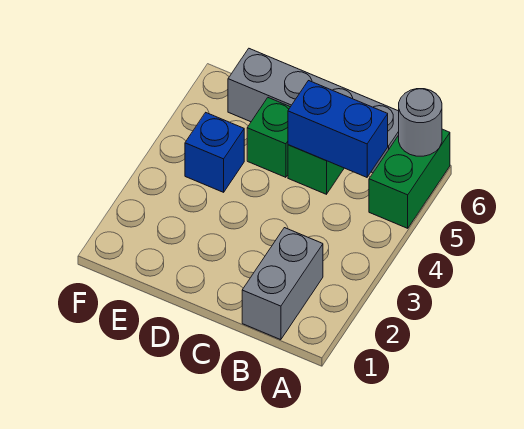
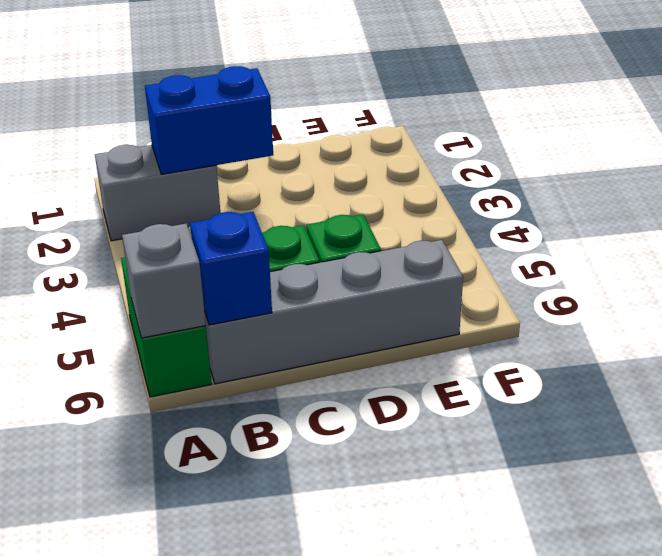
grey 1x1 round brick [399,89,442,156] -> grey 1x1 brick [122,223,206,338]
grey 1x2 brick [242,228,323,340] -> grey 1x2 brick turned to [95,145,220,241]
blue 1x2 brick [288,81,388,177] -> blue 1x2 brick moved to [145,66,273,174]
blue 1x1 brick [185,113,244,192] -> blue 1x1 brick moved to [190,212,272,325]

